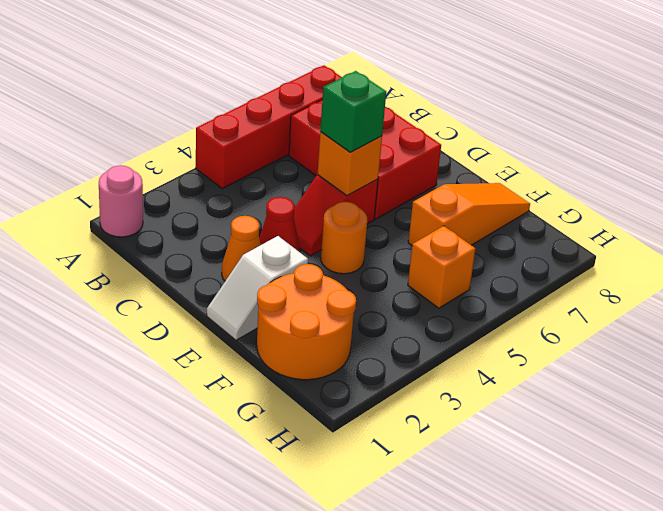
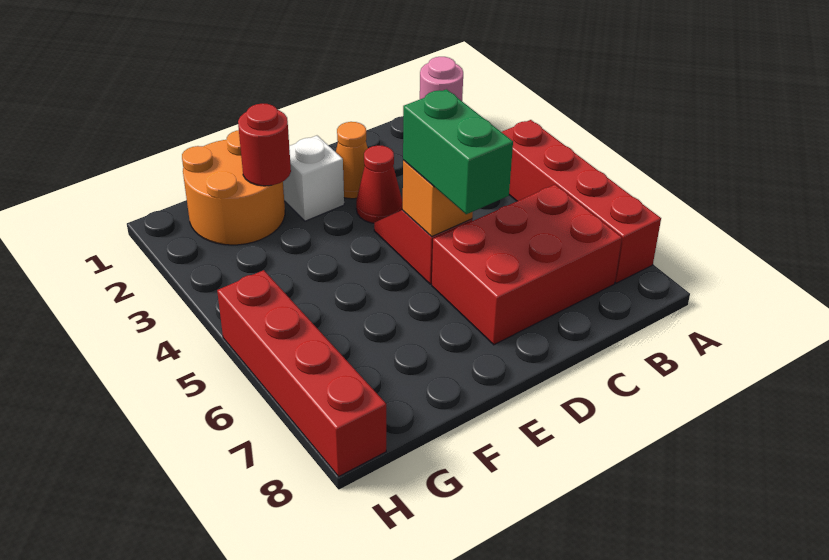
green 1x1 brick [320,71,386,152] -> green 1x2 brick [403,89,513,214]
orange 1x1 round brick [321,202,367,274] -> none
none -> red 1x1 round brick [238,104,291,186]
orange 1x3 slope [408,183,530,245] -> none
orange 1x1 brick [408,226,475,308] -> none
none -> red 1x4 brick [217,270,386,476]

